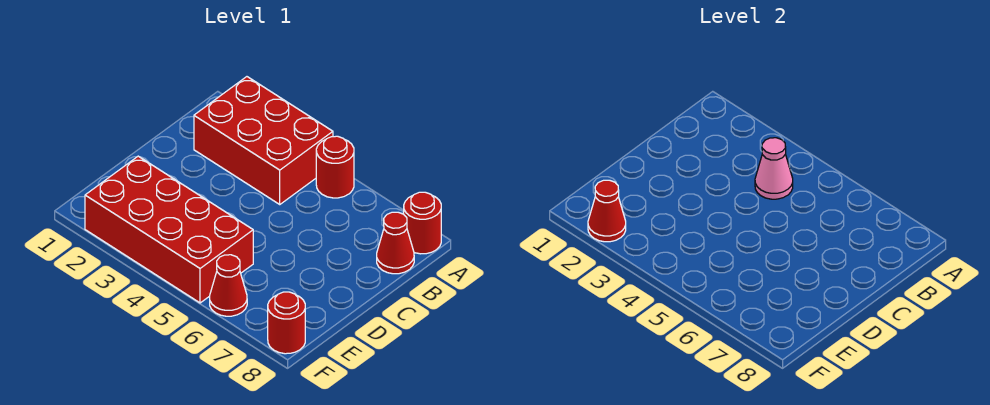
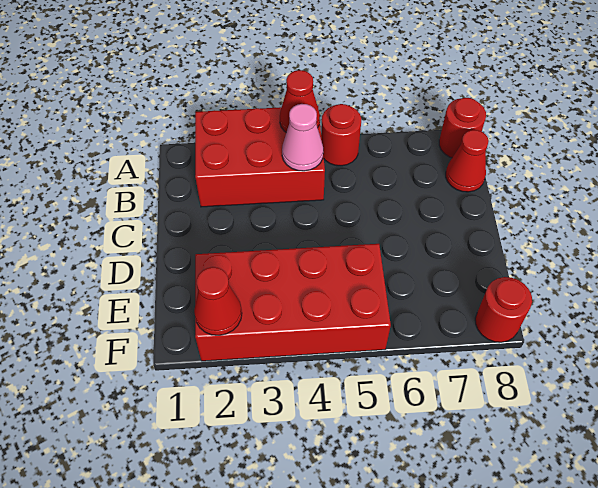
red 1x1 cone [210,255,247,316] -> red 1x1 cone moved to [280,70,320,133]

